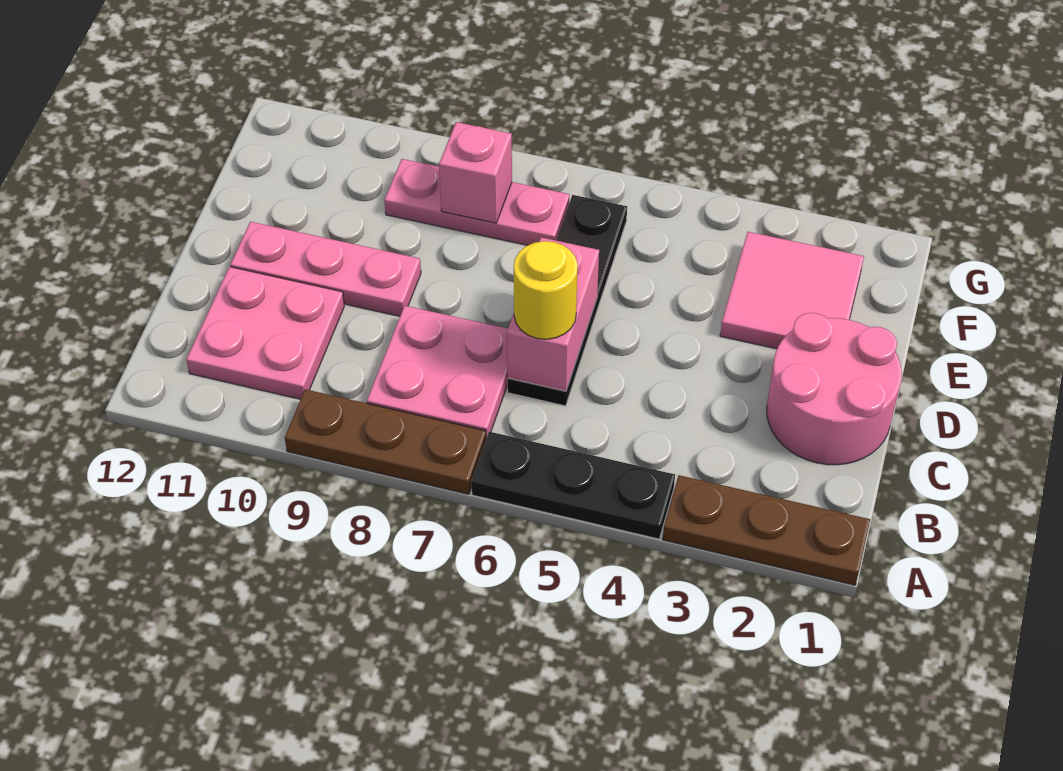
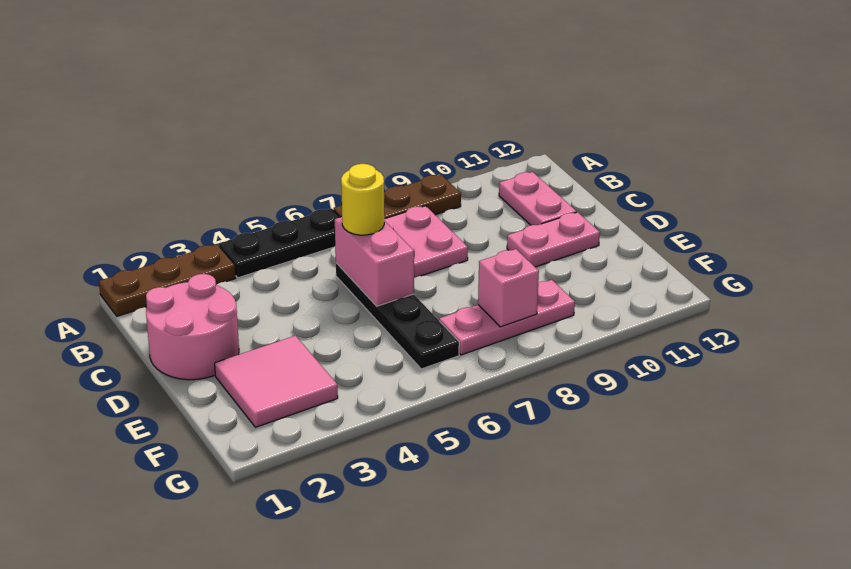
pink 2x2 plate [186,267,344,399] -> pink 1x2 plate [499,172,576,225]
pink 1x3 plate [230,222,421,316] -> pink 1x2 plate [507,212,600,267]

